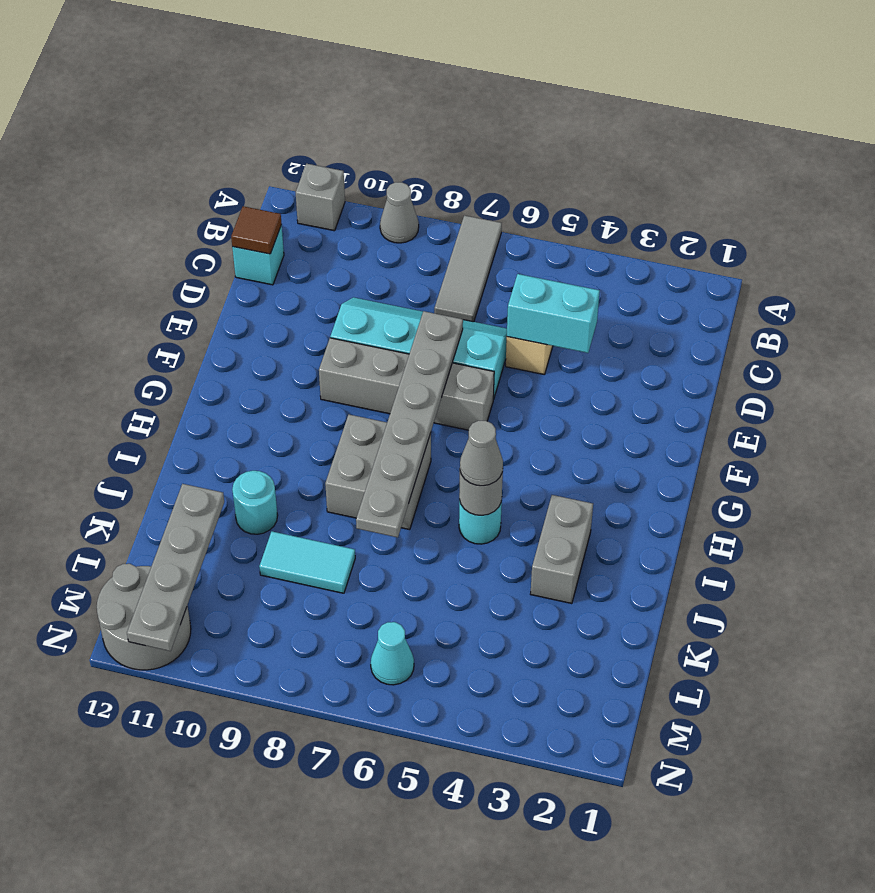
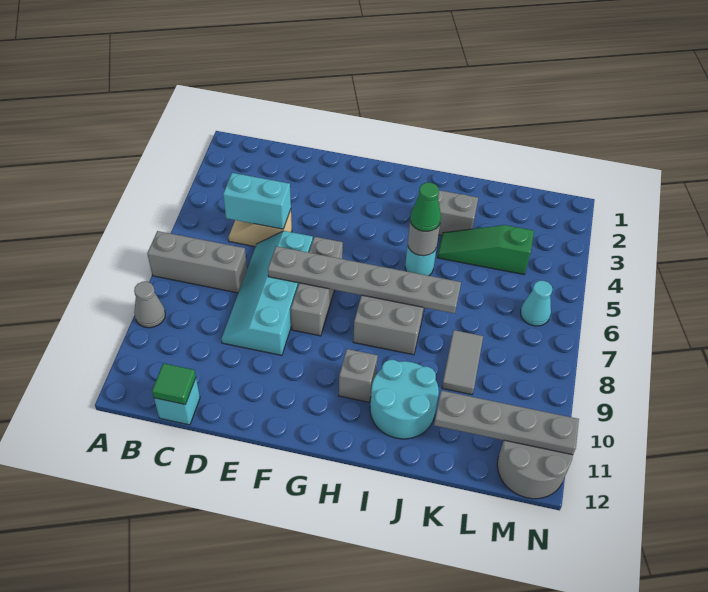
grey 1x3 tile [434,215,502,322] -> grey 1x3 brick [147,231,247,293]
grey 1x1 brick [296,164,345,231] -> grey 1x1 brick moved to [339,349,378,402]
brown 1x1 tile [231,206,282,254] -> green 1x1 tile [152,363,196,404]
cyan 1x2 brick [507,274,600,353] -> cyan 1x2 brick turned to [223,173,291,229]
grey 1x4 brick [319,338,494,430] -> grey 1x3 brick [291,237,343,336]
grey 1x1 cone [460,421,503,486] -> green 1x1 cone [410,183,441,232]
none -> green 1x3 slope [438,225,534,274]
cyan 1x1 round brick [232,471,278,534] -> cyan 2x2 round brick [370,360,439,439]
cyan 1x2 tile [259,532,355,593] -> grey 1x2 tile [442,330,483,395]

